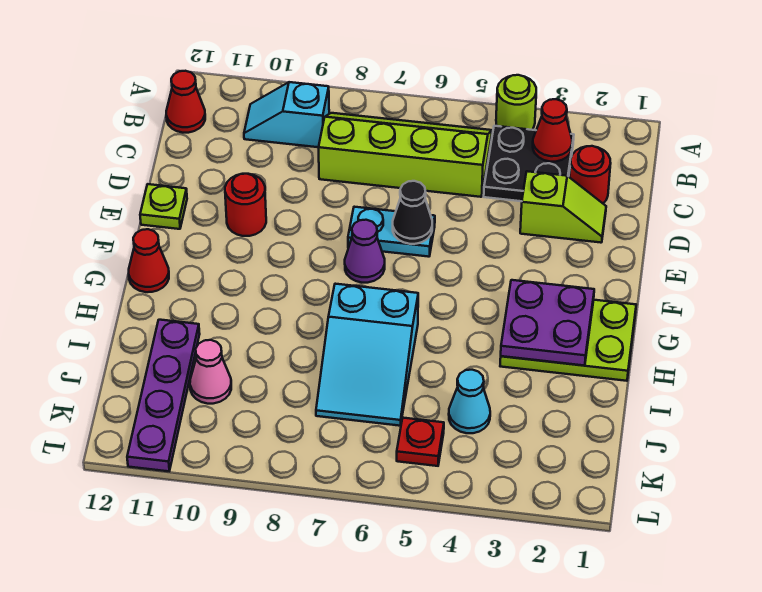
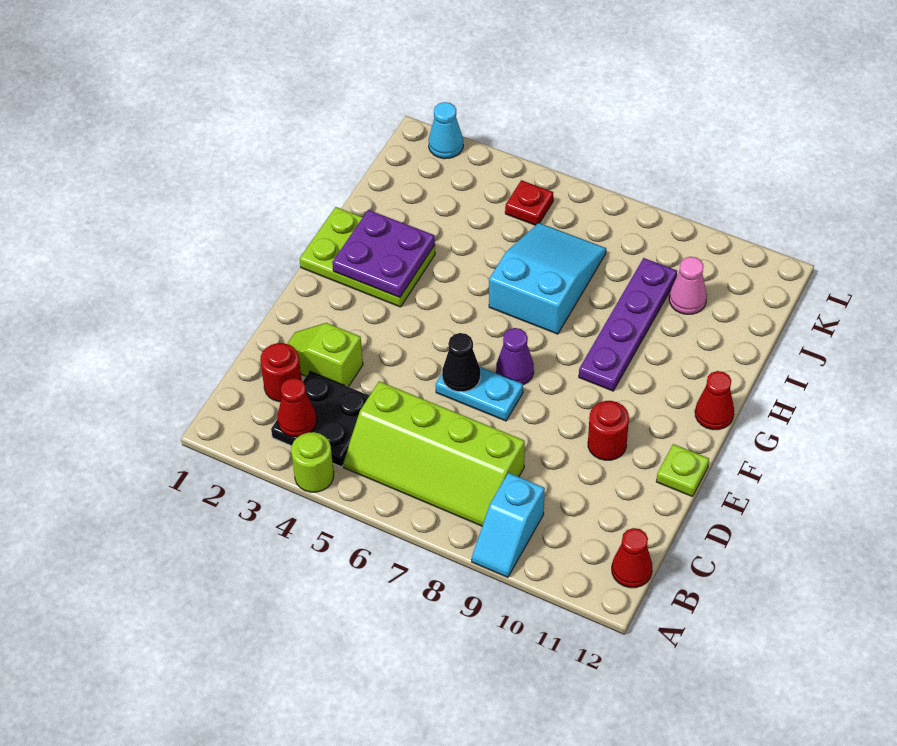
cyan 1x2 slope [244,82,329,147] -> cyan 1x2 slope turned to [472,473,545,577]
purple 1x4 plate [127,320,200,471] -> purple 1x4 plate moved to [579,258,677,391]
cyan 1x1 cone [449,370,490,433] -> cyan 1x1 cone moved to [429,102,463,159]

